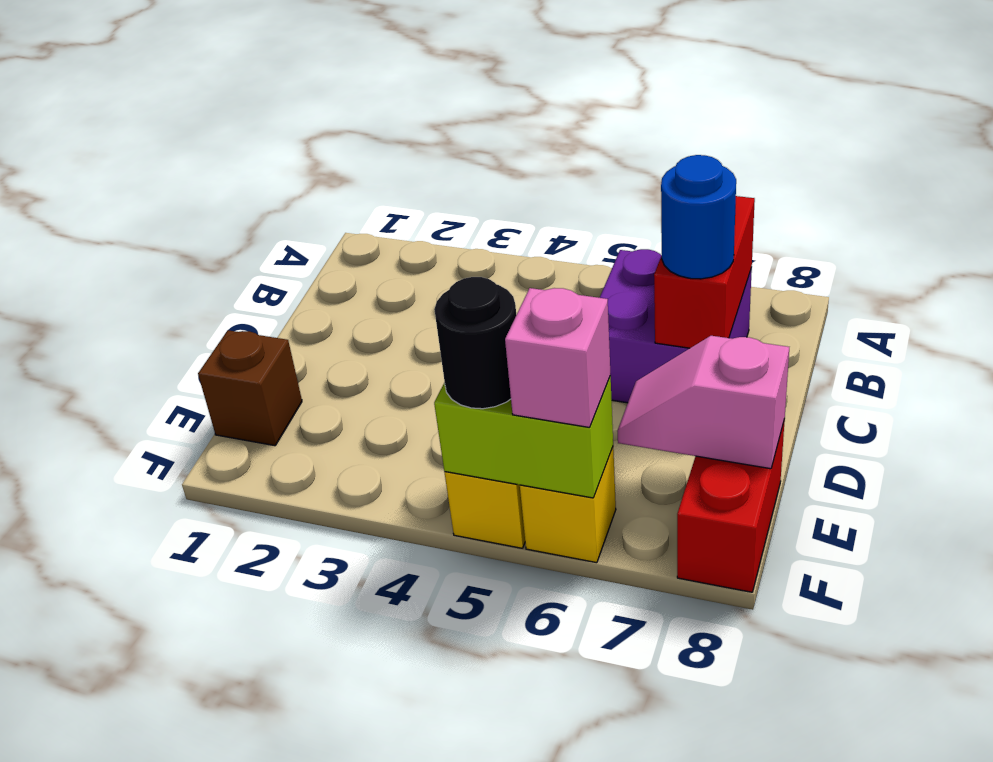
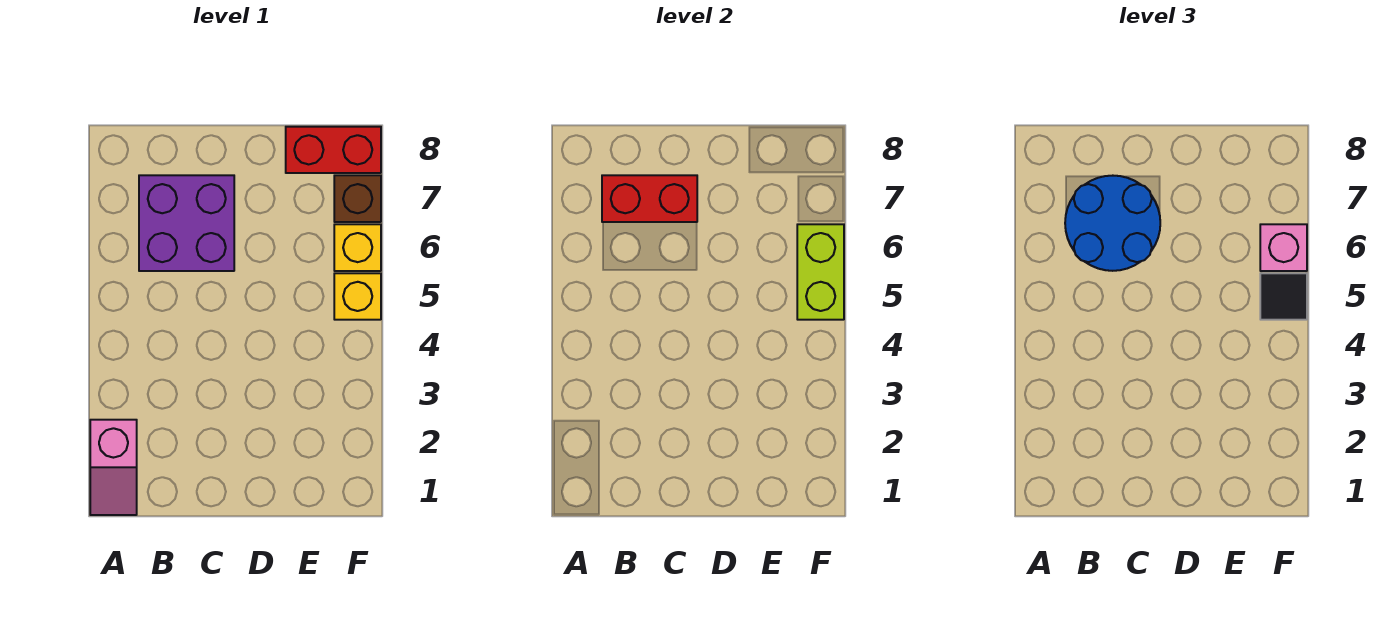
blue 1x1 round brick [661,155,736,279] -> blue 2x2 round brick [1065,176,1160,271]
brown 1x1 brick [198,330,302,446] -> brown 1x1 brick moved to [334,175,381,222]
pink 1x2 slope [617,336,789,469] -> pink 1x2 slope moved to [90,420,137,515]
black 1x1 round brick [434,277,516,409] -> black 1x1 tile [1260,273,1307,320]

